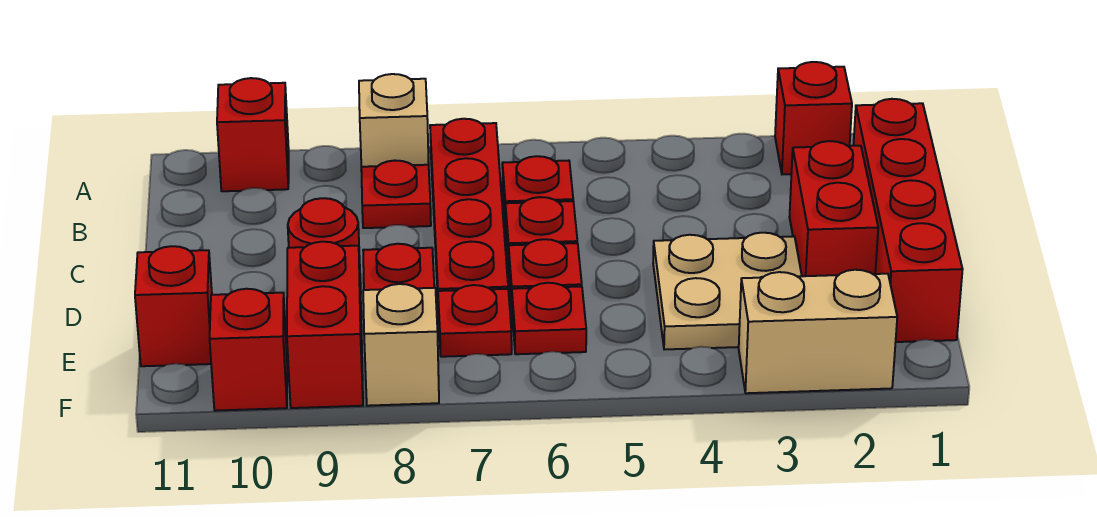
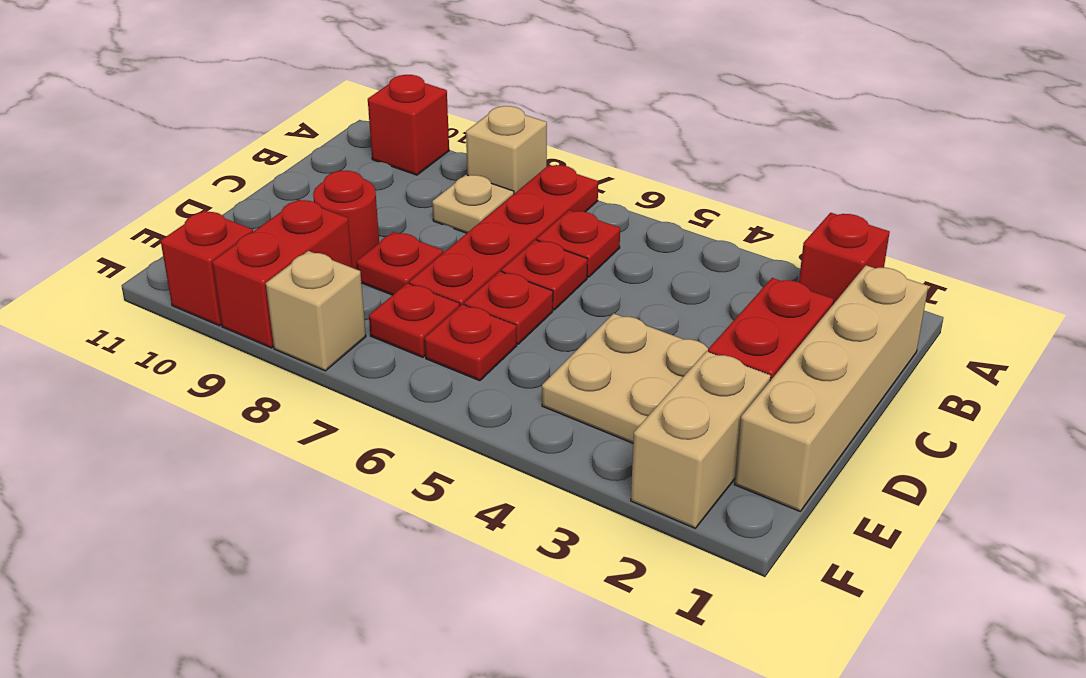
red 1x4 brick [853,99,963,342] -> tan 1x4 brick [735,265,928,511]
red 1x1 plate [361,161,431,228] -> tan 1x1 plate [432,175,514,233]
red 1x1 brick [135,246,212,366] -> none
tan 1x2 brick [739,270,897,393] -> tan 1x2 brick turned to [631,351,771,528]

